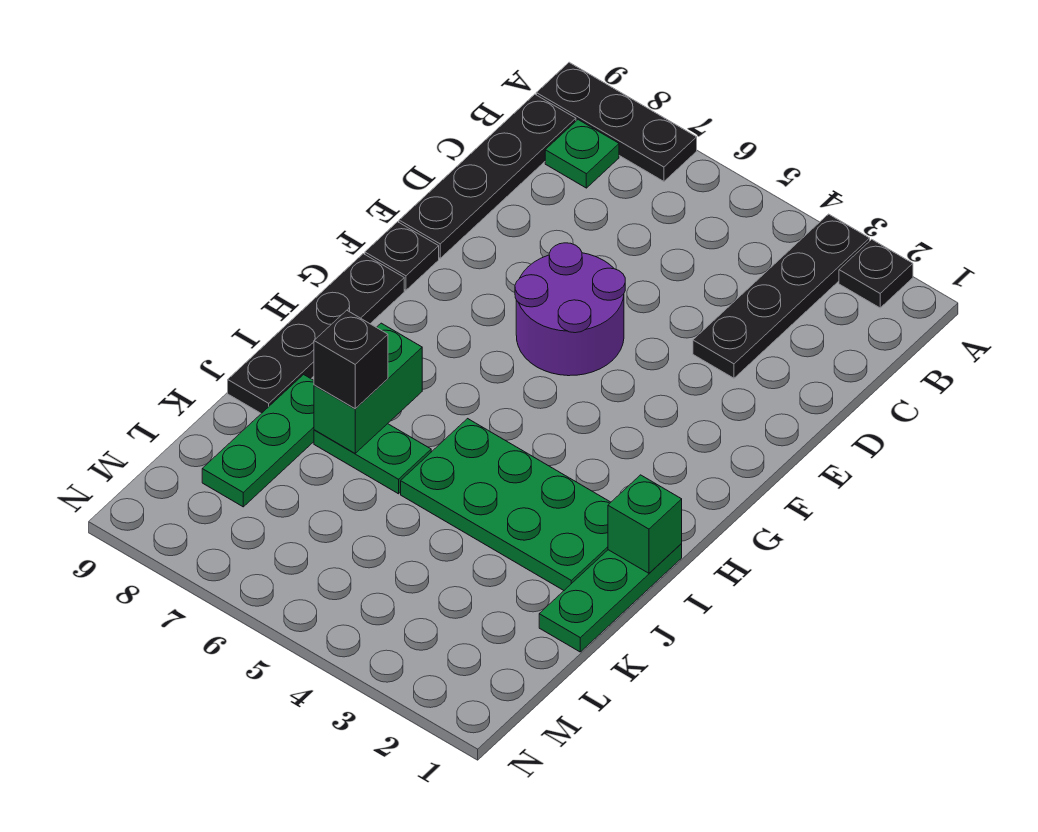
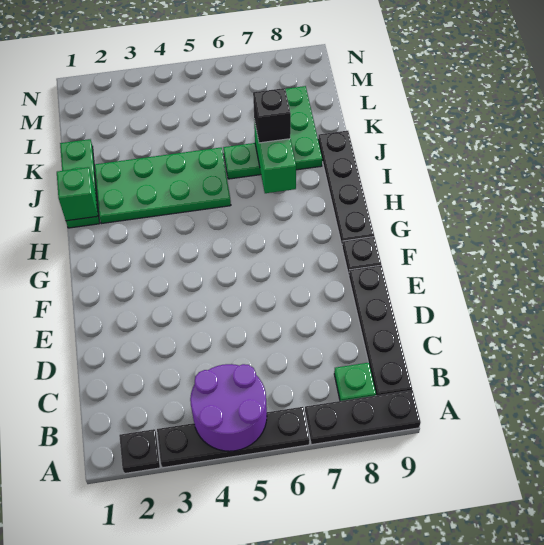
black 1x4 plate [693,214,870,378] -> black 1x4 plate turned to [157,407,310,468]
purple 2x2 round brick [515,243,625,376] -> purple 2x2 round brick moved to [190,364,267,451]

